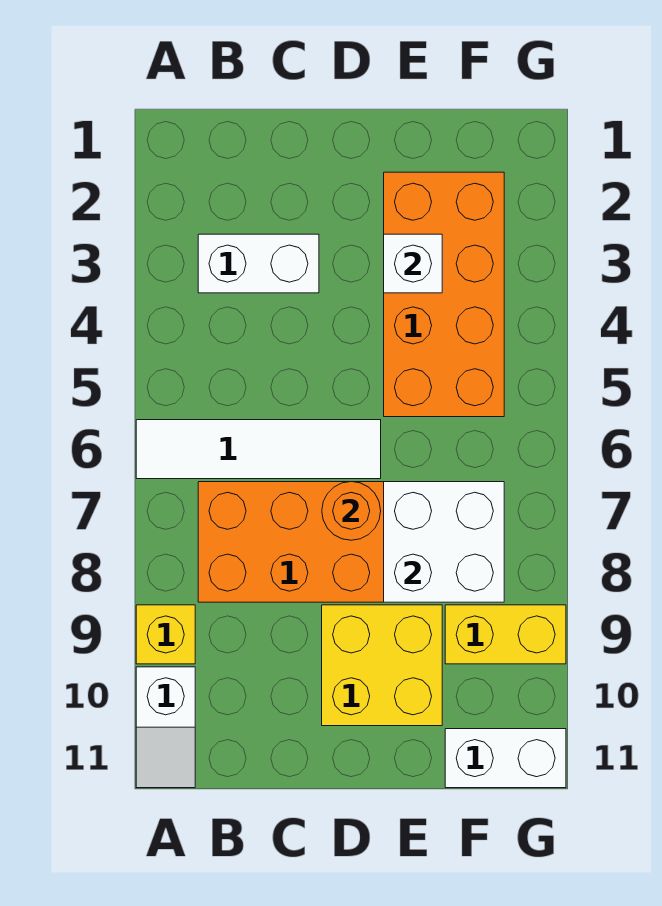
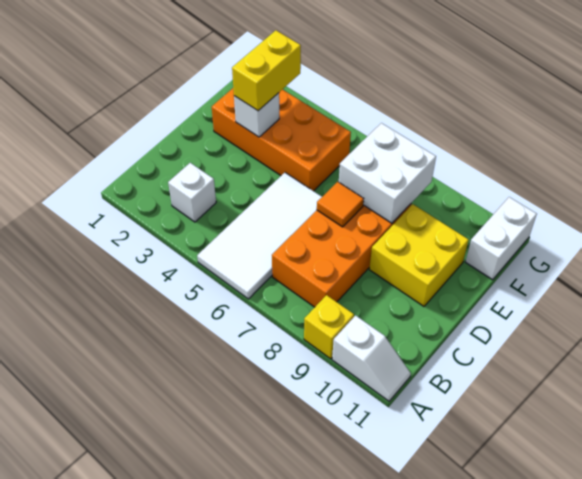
white 1x4 tile [136,420,381,479] -> white 2x4 tile [197,173,322,299]
white 1x2 brick [198,234,319,293] -> white 1x1 brick [168,163,216,222]
orange 1x1 round brick [322,482,381,540] -> orange 1x1 tile [317,182,364,227]
yellow 1x2 brick [445,605,566,664] -> yellow 1x2 brick moved to [232,30,301,111]

